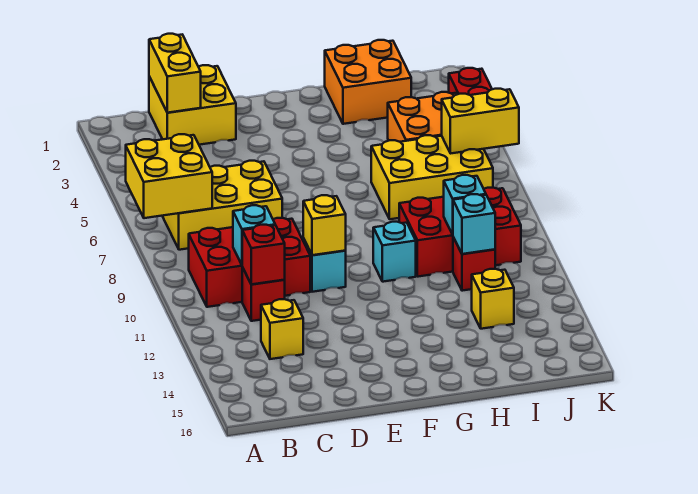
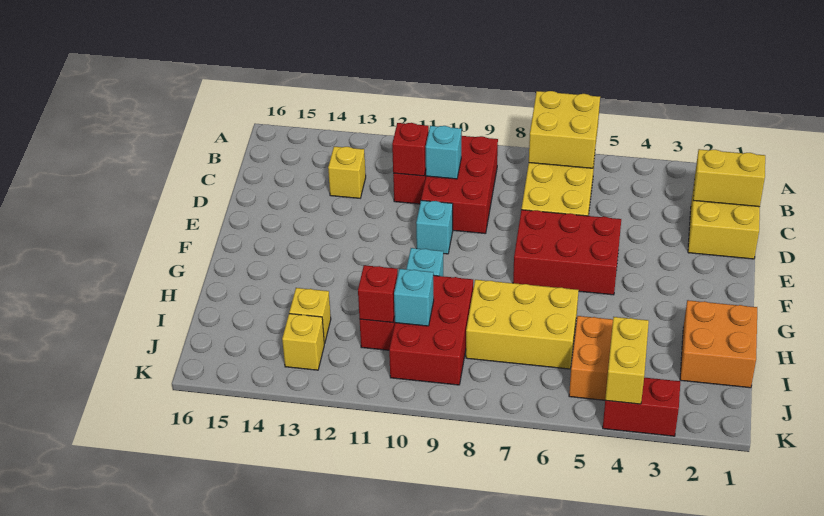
none -> red 2x3 brick [513,210,621,295]
yellow 1x1 brick [303,195,346,255] -> yellow 1x1 brick moved to [282,314,325,370]
yellow 2x3 brick [371,135,493,219] -> yellow 2x3 brick turned to [466,280,579,369]
cyan 1x1 brick [453,194,495,254] -> red 1x1 brick [358,265,398,323]
yellow 1x2 brick [442,89,519,153] -> yellow 1x2 brick moved to [605,317,649,404]

